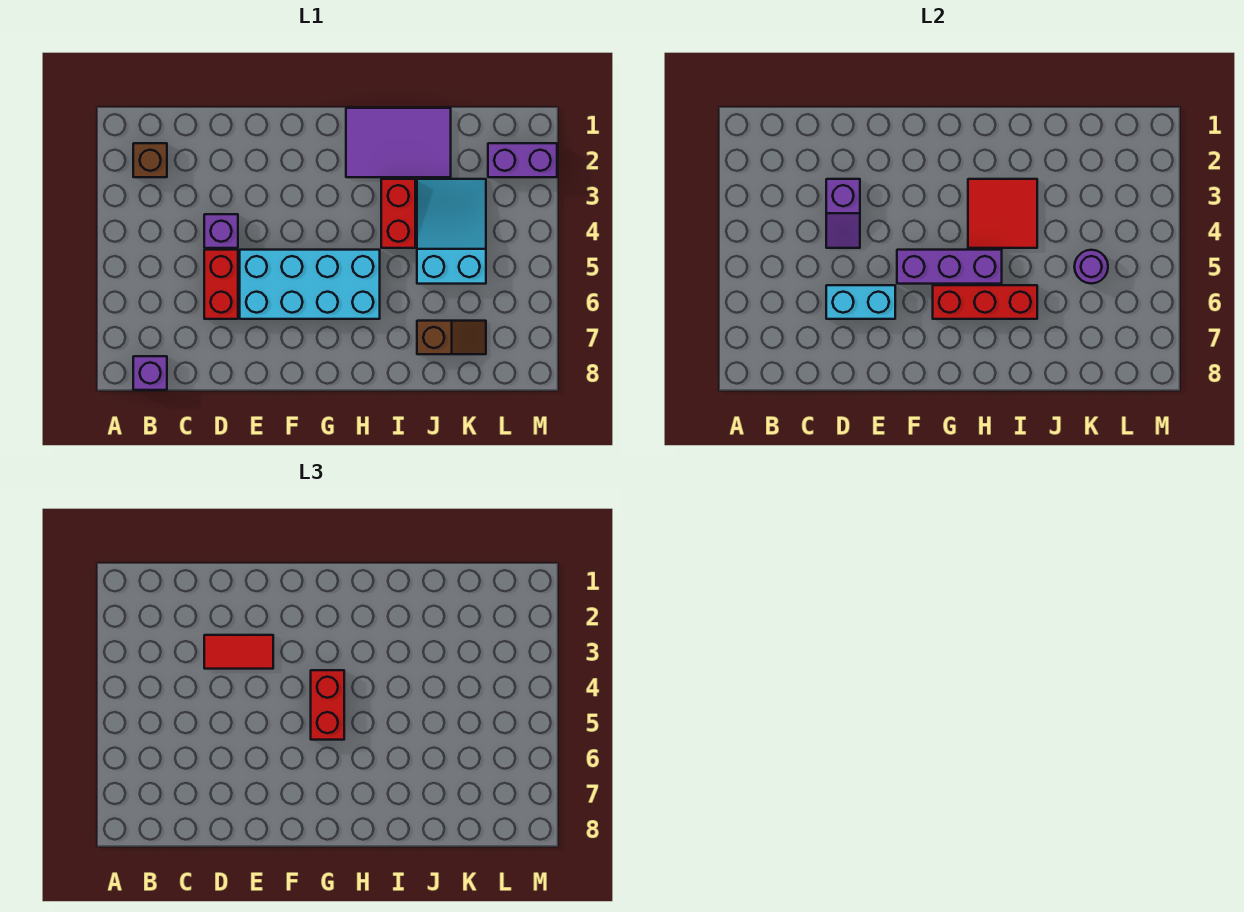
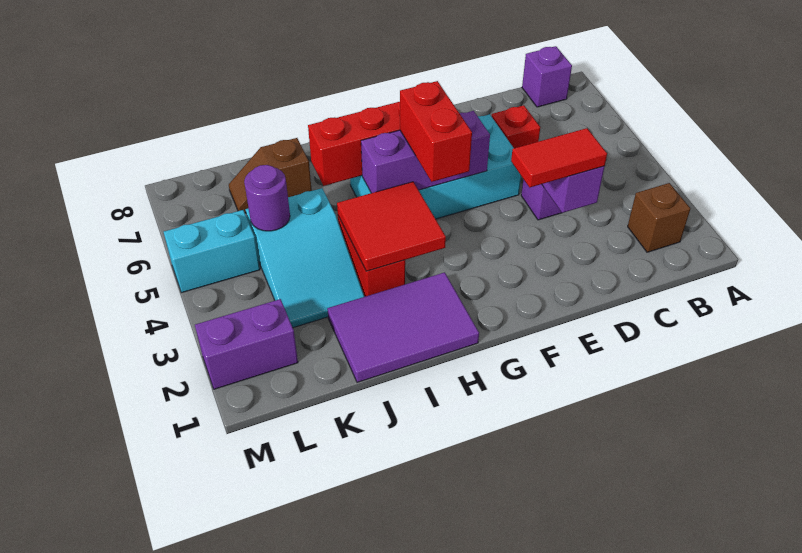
red 1x2 brick [204,250,238,319] -> red 1x1 brick [491,105,540,148]
cyan 1x2 brick [826,285,895,319] -> cyan 1x2 brick moved to [164,210,260,293]

